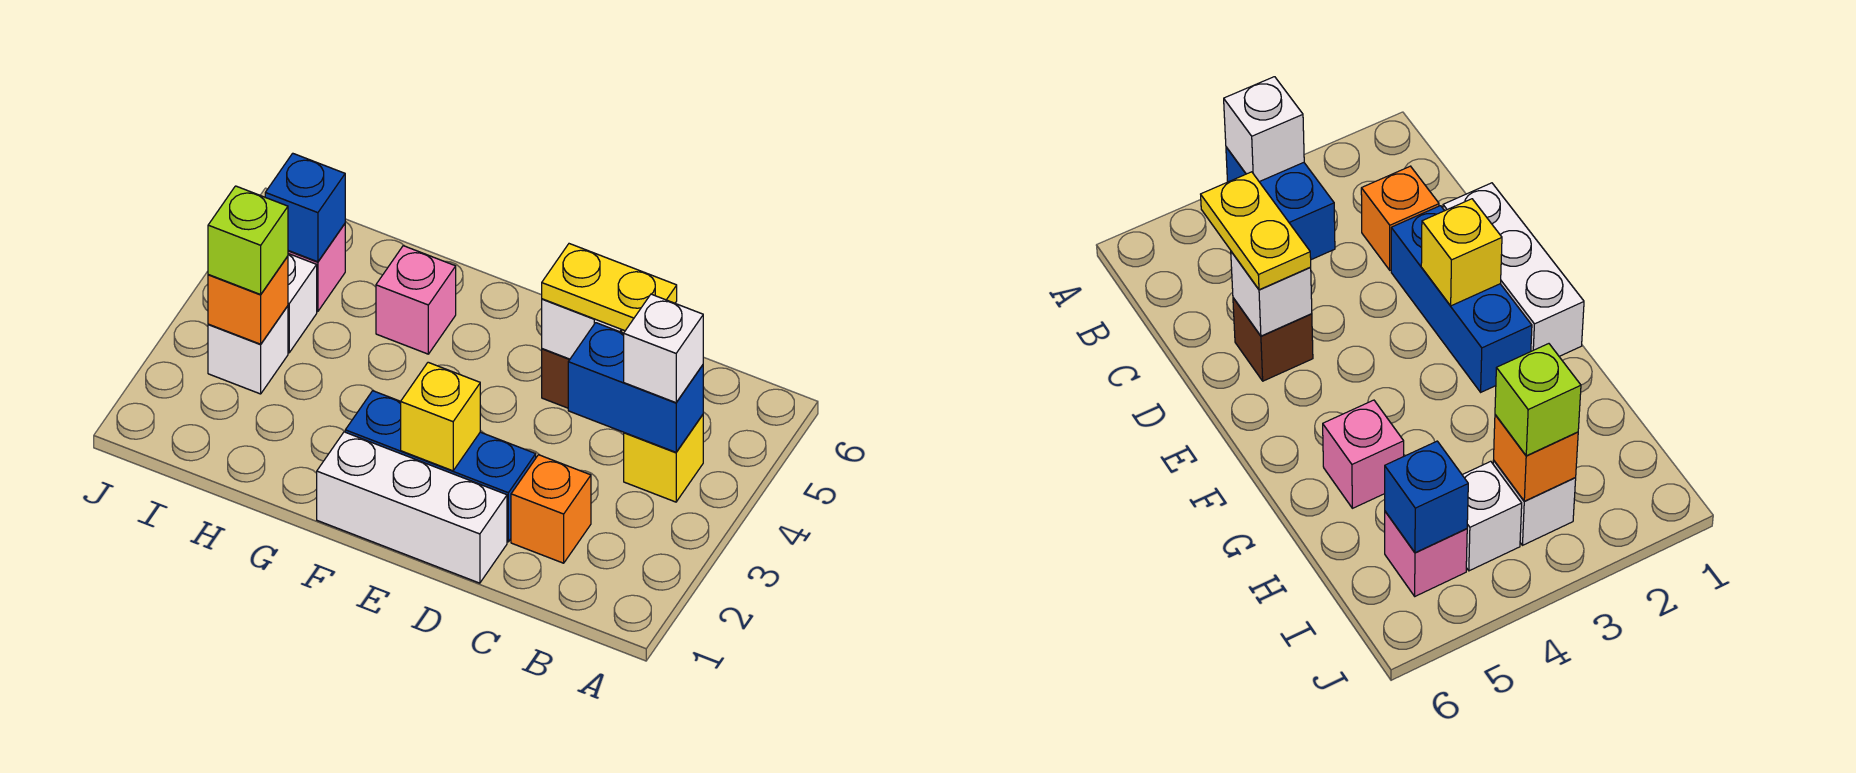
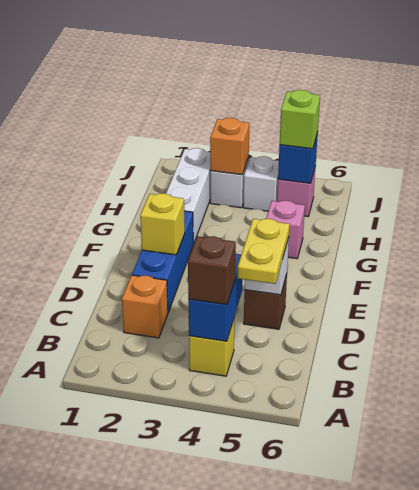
white 1x1 brick [624,294,703,403] -> brown 1x1 brick [188,236,236,305]
white 1x3 brick [317,432,507,583] -> white 1x3 brick moved to [166,148,210,244]
lime 1x1 brick [208,186,288,294] -> lime 1x1 brick moved to [280,90,320,149]

